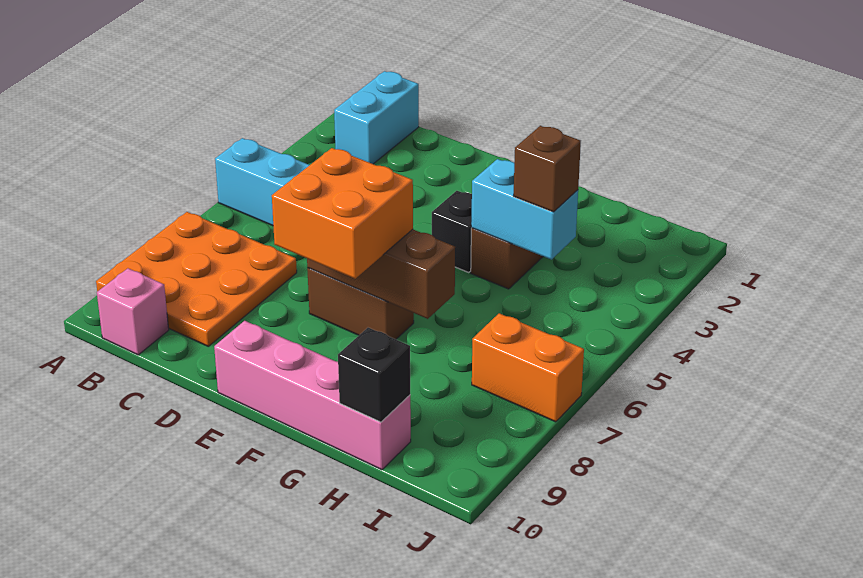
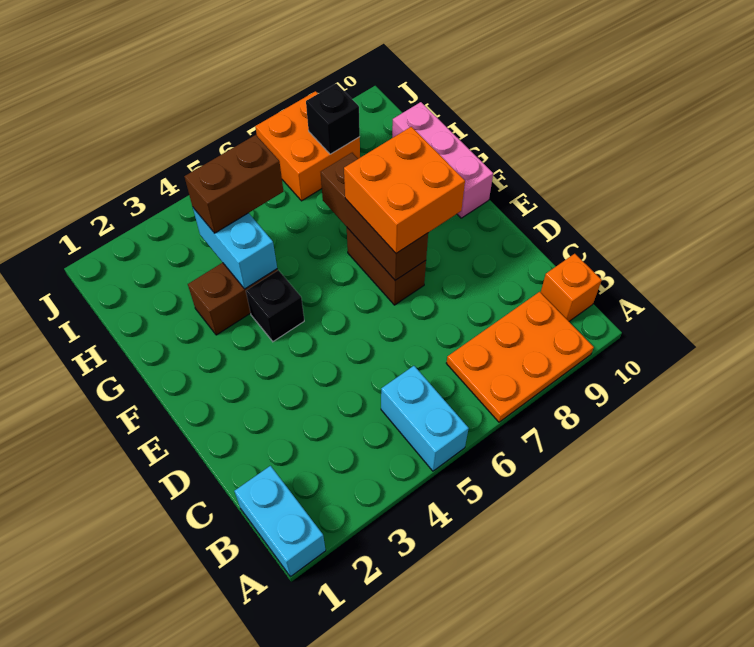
orange 3x3 plate [96,212,297,346] -> orange 2x3 plate [446,292,594,422]
cyan 1x2 brick [334,71,419,164] -> cyan 1x2 brick turned to [235,466,326,577]
pink 1x1 brick [97,268,169,355] -> orange 1x1 brick [541,254,602,321]
pink 1x4 brick [214,321,411,470] -> pink 1x3 brick [392,102,493,218]
brown 1x1 brick [514,126,581,212] -> brown 1x2 brick [184,135,283,233]
black 1x1 brick [338,328,410,422] -> black 1x1 brick moved to [306,83,360,154]
orange 1x2 brick [472,313,584,422] -> orange 2x2 brick [255,91,360,201]

